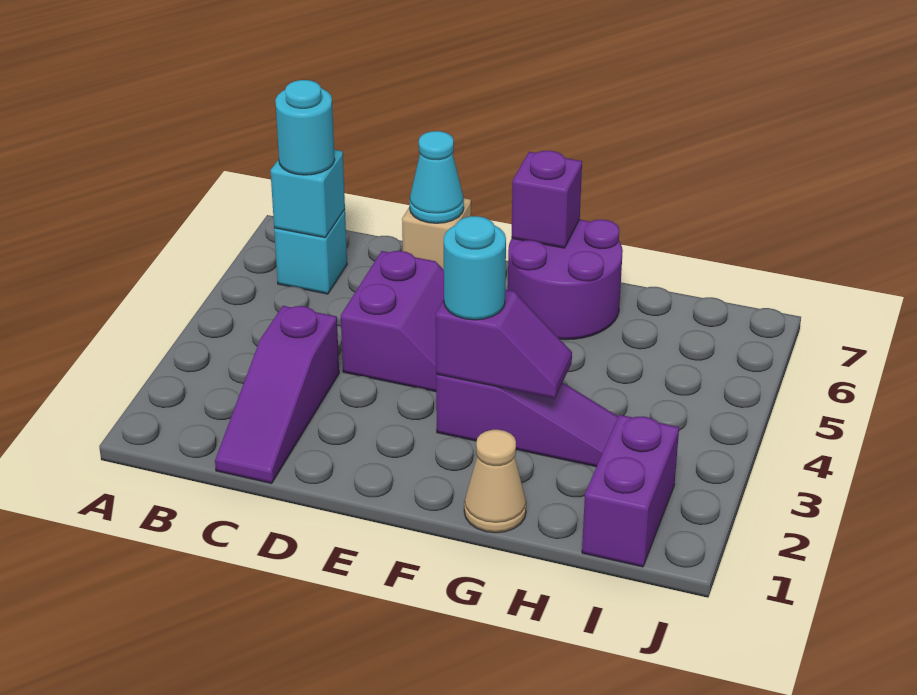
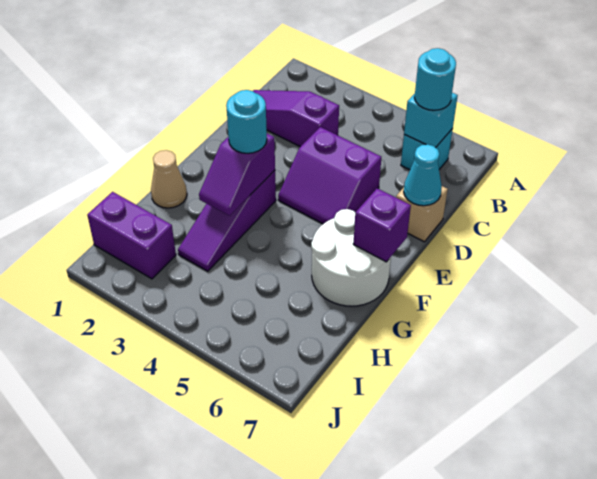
purple 2x2 round brick [508,219,623,340] -> white 2x2 round brick [311,209,391,306]

